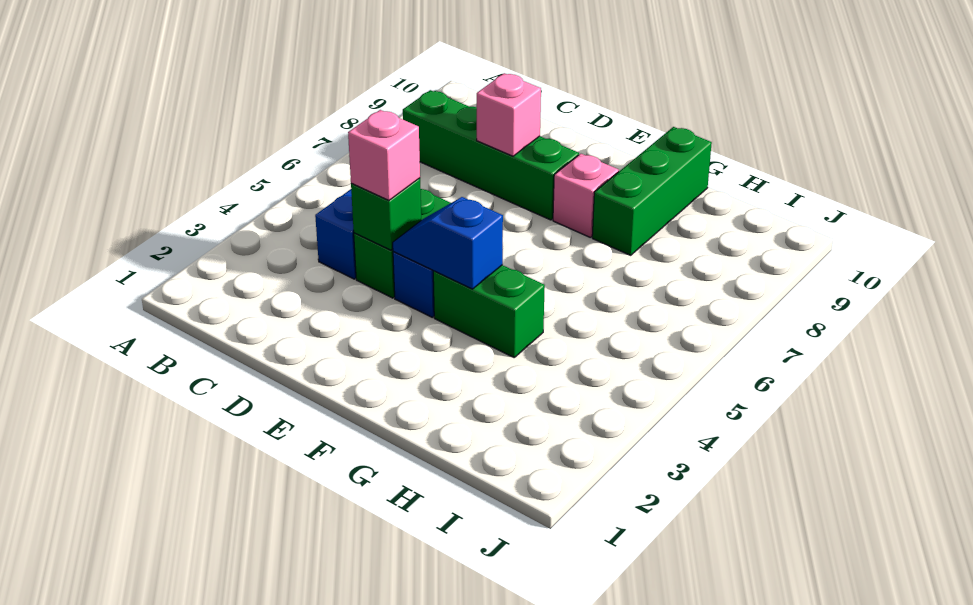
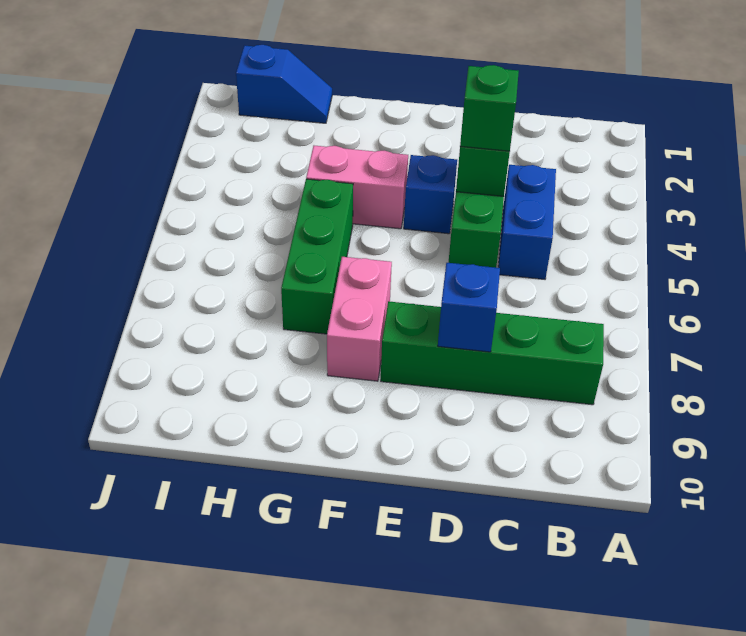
pink 1x1 brick [348,110,420,200] -> green 1x1 brick [460,65,519,151]
pink 1x1 brick [476,73,541,156] -> blue 1x1 brick [438,263,500,352]
blue 1x2 slope [393,197,503,289] -> blue 1x2 slope moved to [236,45,332,123]
green 1x2 brick [433,265,545,357] -> pink 1x2 brick [306,146,408,229]
pink 1x1 brick [553,154,619,237] -> pink 1x2 brick [327,257,392,381]
green 1x3 brick [592,127,712,255] -> green 1x3 brick moved to [281,179,353,334]

